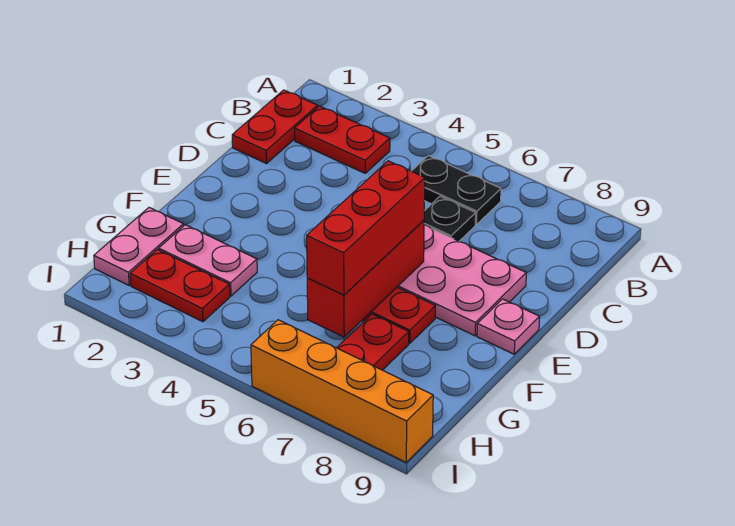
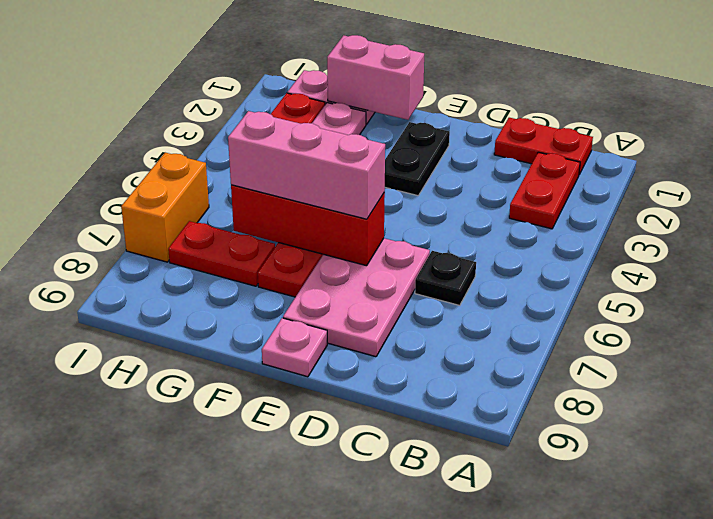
black 1x2 plate [412,155,501,225] -> black 1x2 plate moved to [385,122,450,196]
red 1x3 brick [307,161,425,295] -> pink 1x3 brick [228,111,385,219]
none -> pink 1x2 brick [327,35,424,120]
orange 1x4 brick [251,320,433,462] -> orange 1x2 brick [121,153,209,262]

